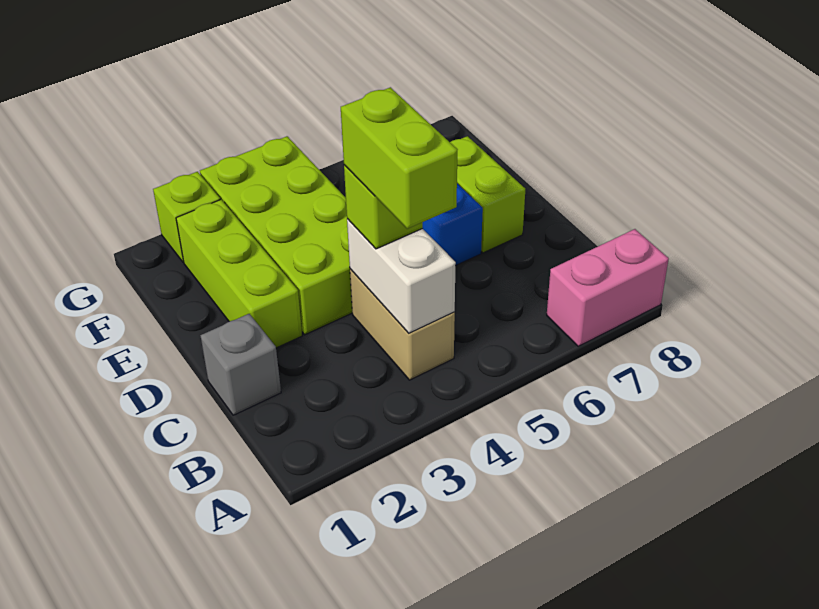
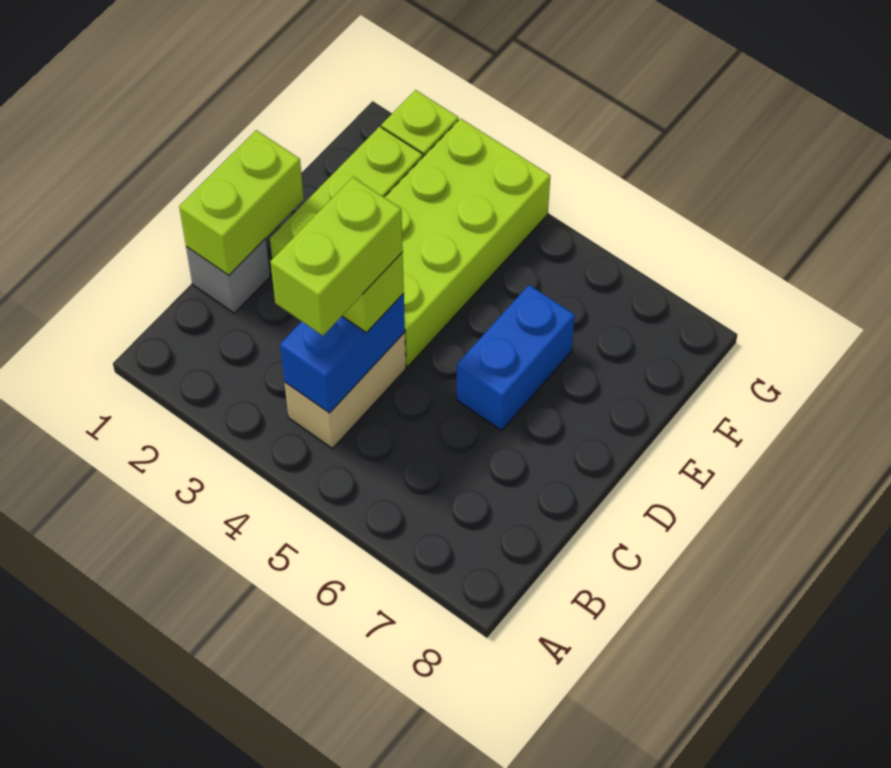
pink 1x2 brick [547,229,669,346] -> none
white 1x2 brick [347,219,456,333] -> blue 1x2 brick [280,294,405,413]
lime 1x2 brick [450,136,525,253] -> lime 1x2 brick moved to [179,130,304,275]

